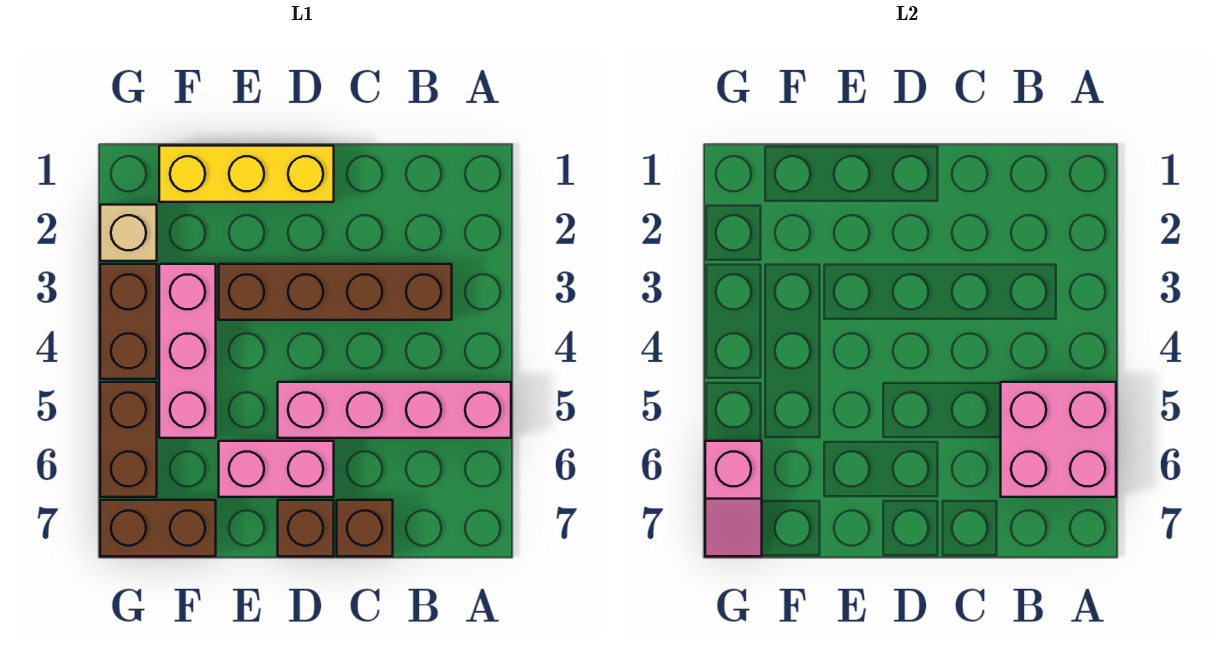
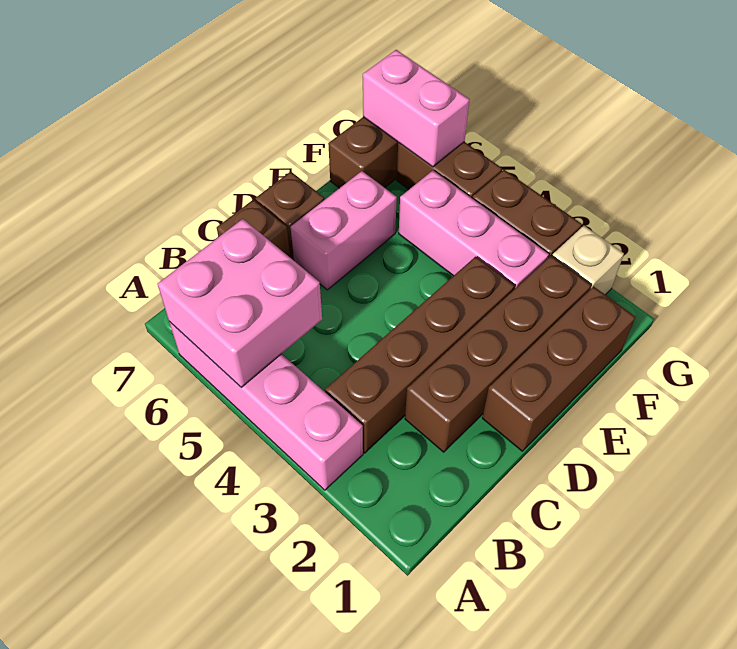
pink 1x4 brick [278,382,511,438] -> pink 1x4 brick turned to [169,322,363,490]
none -> brown 1x4 brick [405,256,591,452]
yellow 1x3 brick [159,146,334,202] -> brown 1x3 brick [482,287,635,451]
pink 1x2 slope [705,441,762,556] -> pink 1x2 brick [363,50,469,167]

